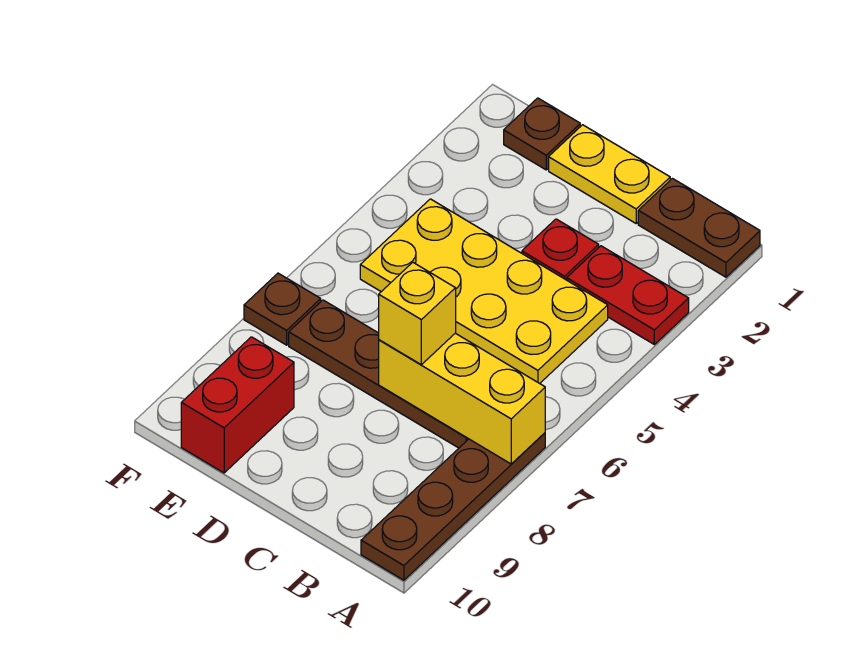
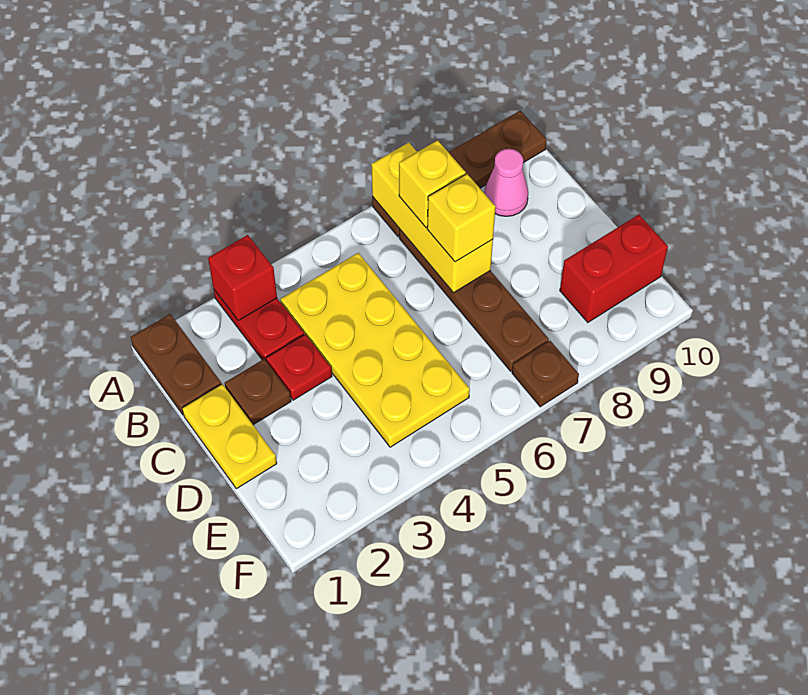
none -> red 1x1 brick [208,235,277,321]
none -> yellow 1x1 brick [399,140,466,228]
none -> pink 1x1 cone [484,149,528,216]
brown 1x1 plate [504,98,580,170] -> brown 1x1 plate moved to [225,359,291,425]

